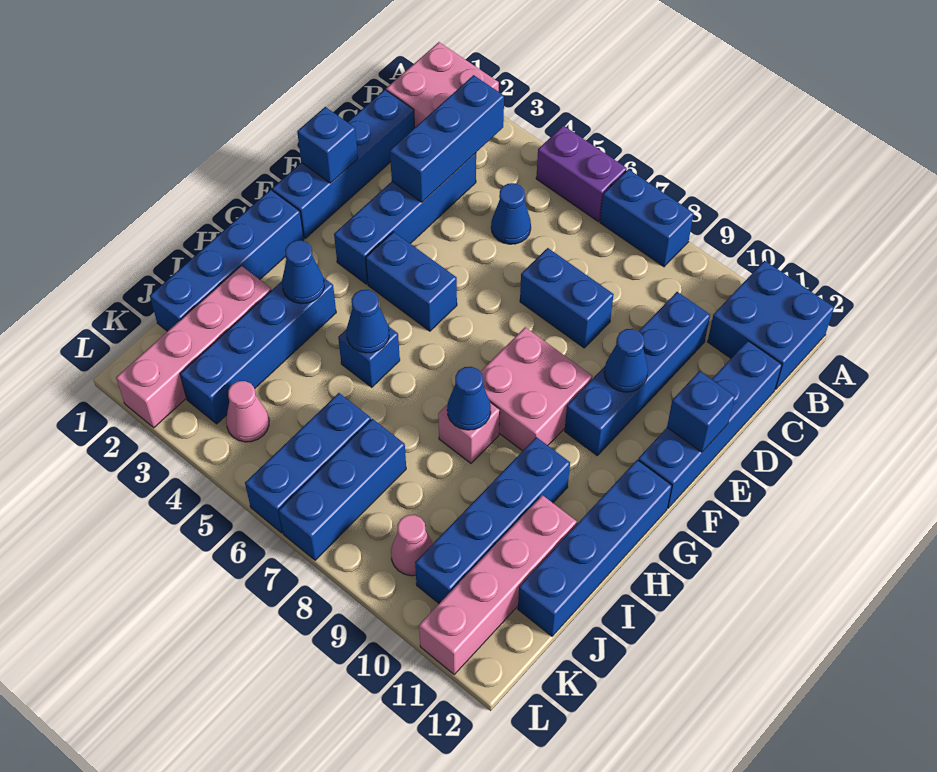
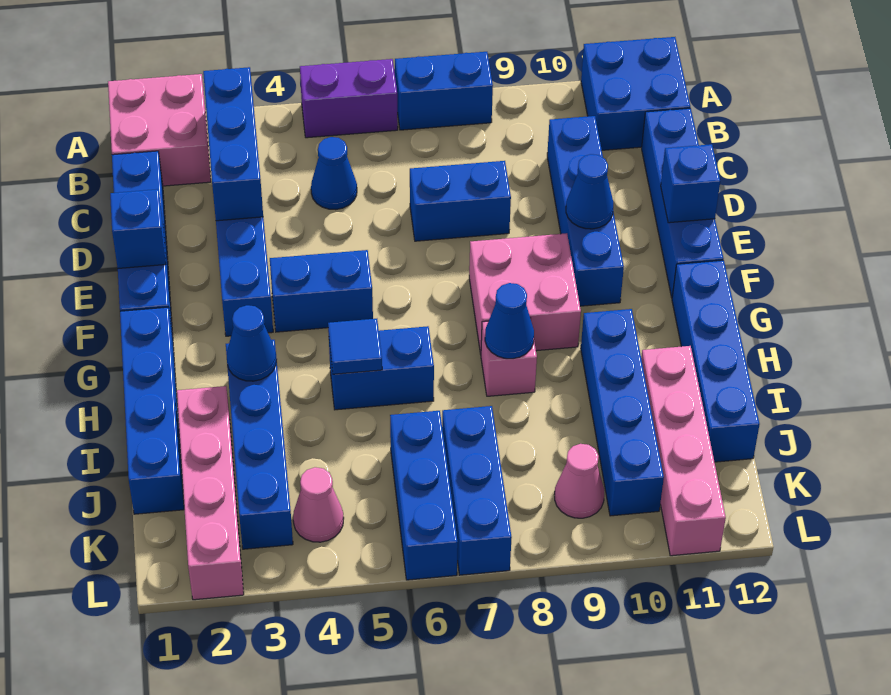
blue 1x1 brick [338,327,400,387] -> blue 1x2 brick [329,326,434,410]
blue 1x1 cone [347,290,389,353] -> blue 1x1 tile [328,319,382,374]

